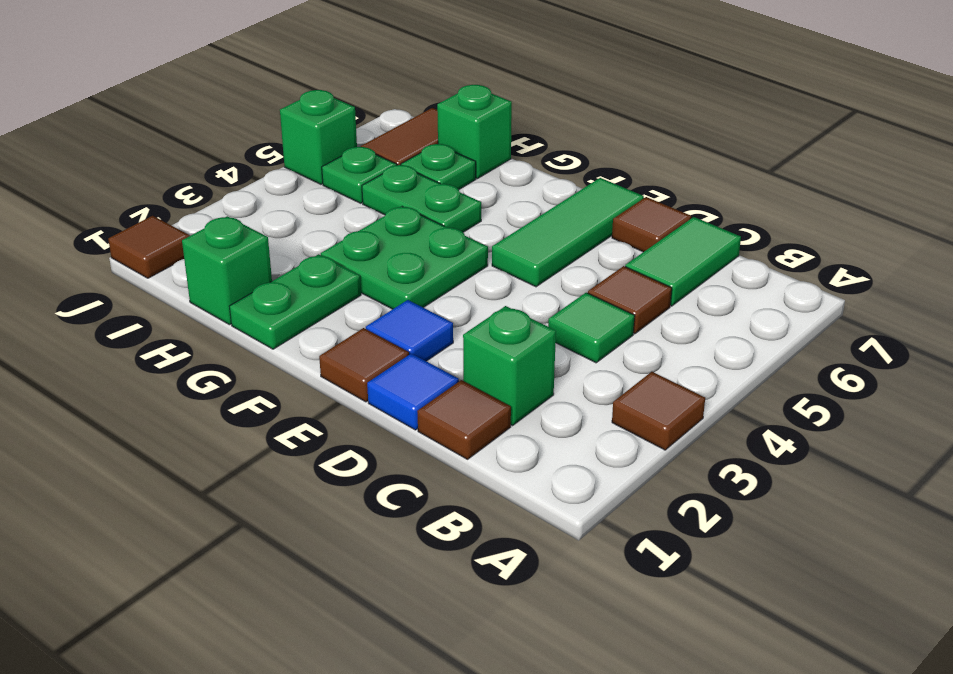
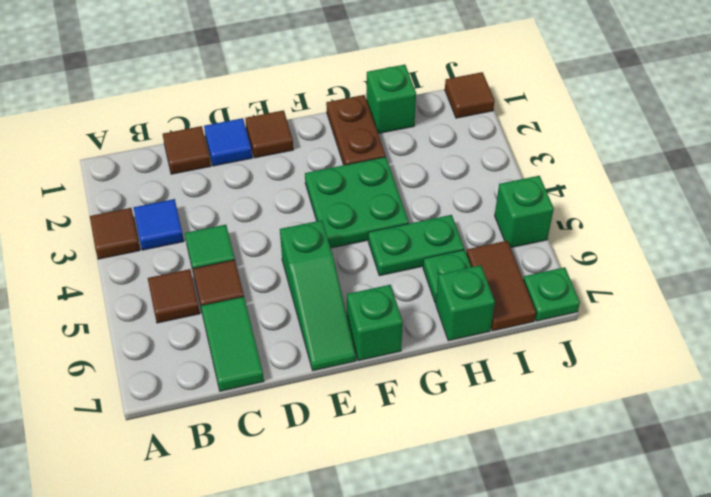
green 1x1 brick [463,306,556,425] -> green 1x1 brick moved to [347,285,403,361]
brown 1x1 tile [612,197,691,252] -> brown 1x1 tile moved to [148,269,200,323]
blue 1x1 tile [366,300,453,361] -> blue 1x1 tile moved to [134,199,184,250]
green 1x3 tile [492,178,644,287] -> green 1x3 slope [280,220,356,371]
green 1x2 plate [229,254,361,349] -> brown 1x2 plate [326,95,386,165]
green 1x1 plate [322,147,397,203] -> green 1x1 plate moved to [523,267,580,321]

